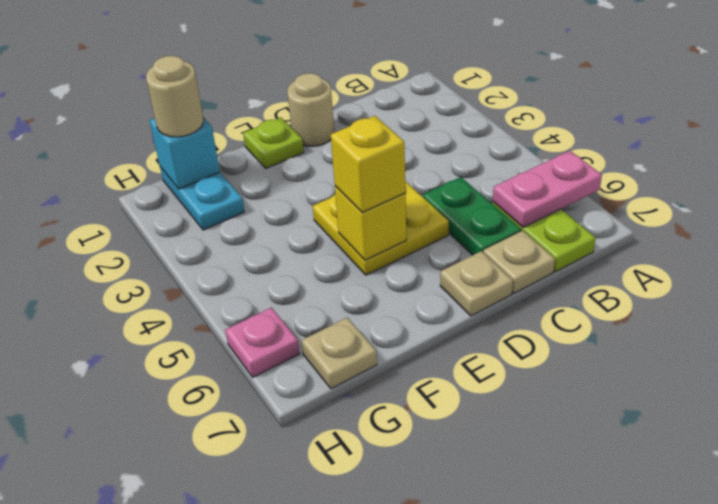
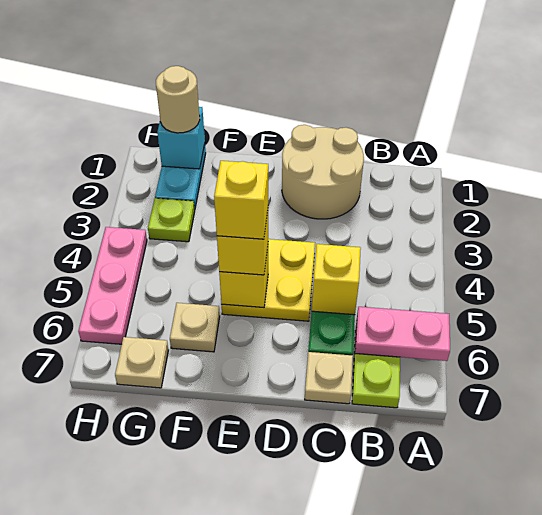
none -> yellow 1x1 brick [312,244,361,315]
tan 1x1 round brick [287,73,334,147] -> tan 2x2 round brick [282,125,364,219]
tan 1x1 plate [440,251,513,316] -> tan 1x1 plate moved to [170,303,220,352]
lime 1x1 plate [243,118,304,168] -> lime 1x1 plate moved to [148,198,195,242]
none -> yellow 1x1 brick [214,161,268,239]
pink 1x1 plate [225,308,300,377] -> pink 1x3 plate [78,227,147,344]

